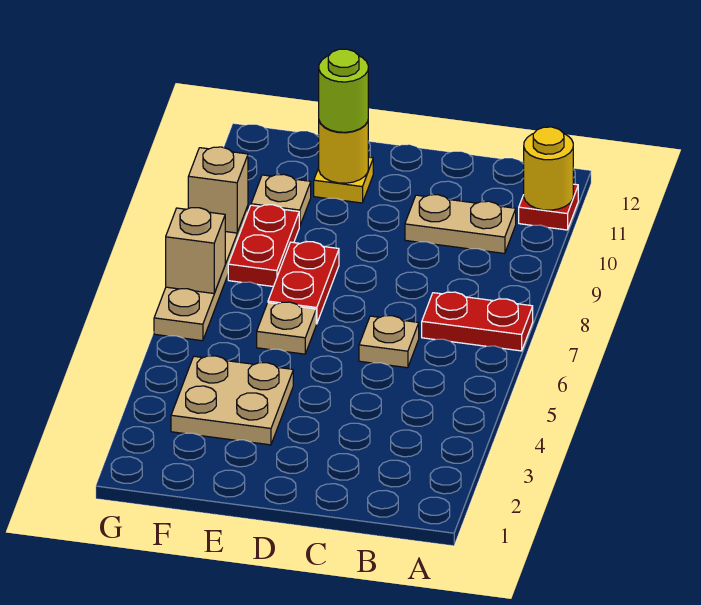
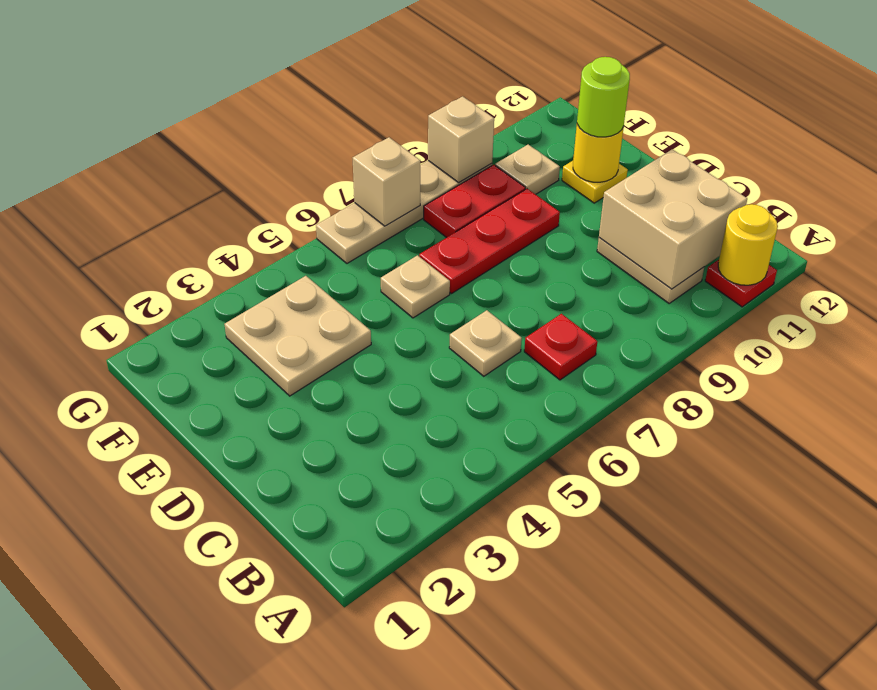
red 1x2 plate [422,292,533,351] -> red 1x1 plate [524,314,597,380]
none -> tan 2x2 brick [599,149,747,289]
red 1x2 plate [268,242,339,324] -> red 1x3 plate [419,189,560,294]

